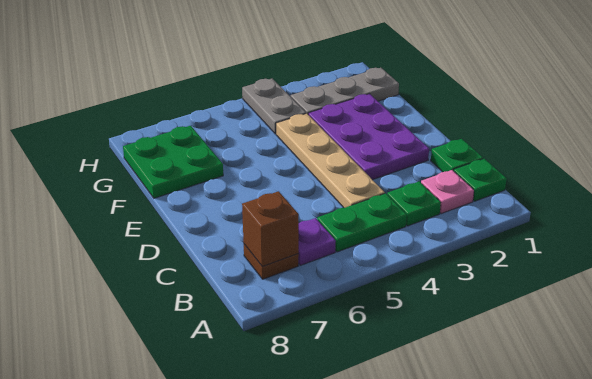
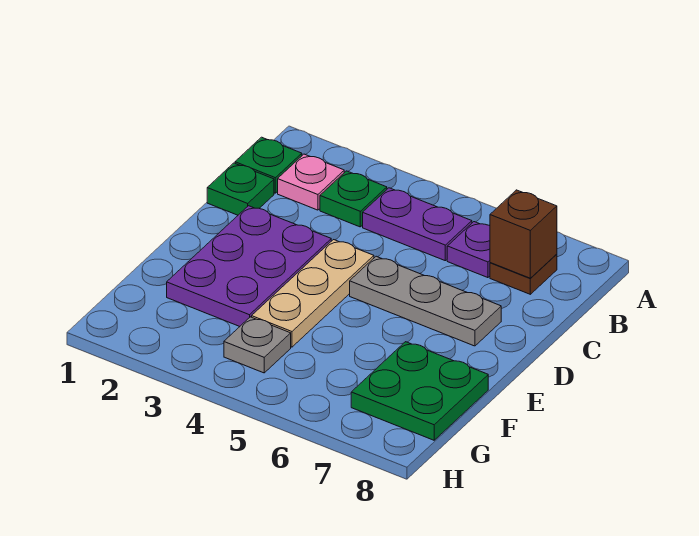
green 1x2 plate [317,193,407,252] -> purple 1x2 plate [363,188,472,261]
tan 1x4 plate [276,113,385,208] -> tan 1x3 plate [252,240,374,347]
grey 1x3 plate [291,68,399,114] -> grey 1x3 plate moved to [350,256,501,346]
grey 1x2 plate [242,79,306,134] -> grey 1x1 plate [224,317,291,373]

